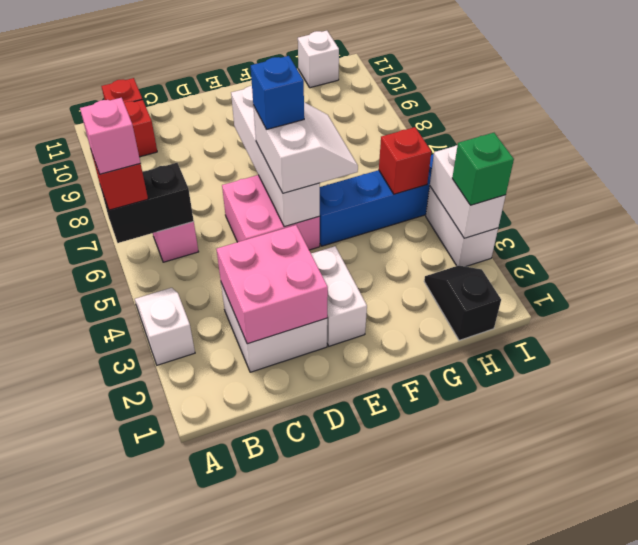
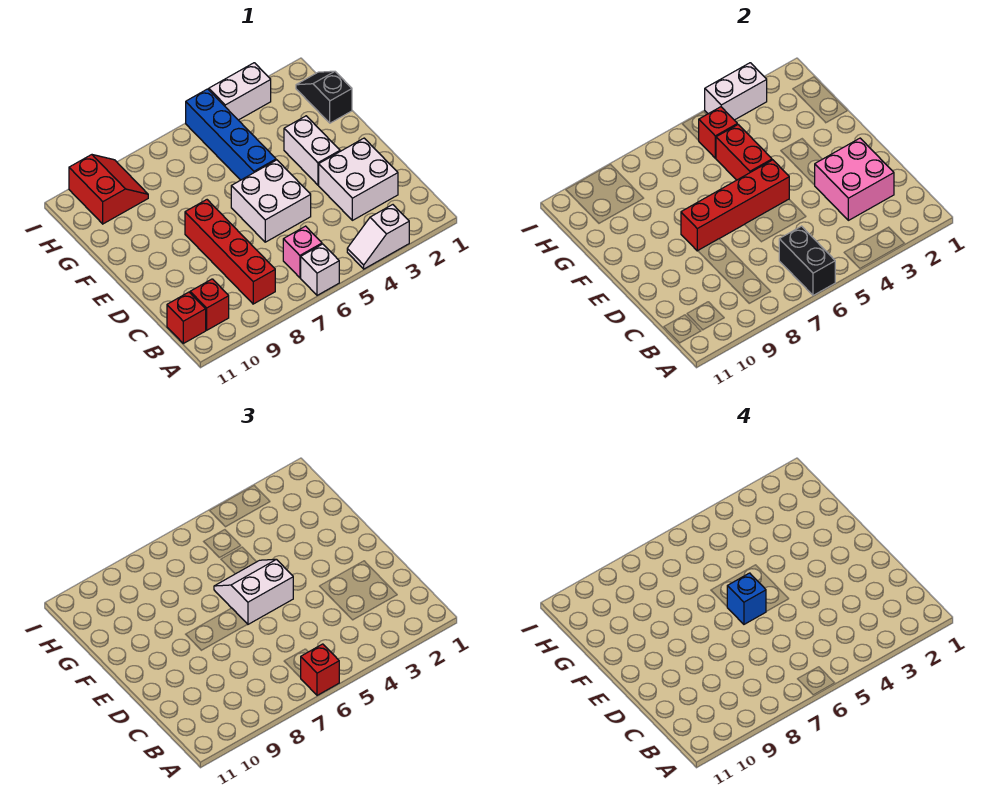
pink 1x1 brick [80,98,140,174] -> none
none -> red 1x4 brick [185,200,275,304]
pink 2x2 brick [222,175,320,250] -> white 2x2 brick [231,160,311,242]
white 1x2 brick [311,246,367,346] -> white 1x2 brick turned to [284,116,340,185]
white 1x4 brick [231,86,320,227] -> red 1x4 brick [681,160,789,251]
none -> red 1x2 brick [716,125,772,180]
black 1x2 slope [424,265,501,340] -> black 1x2 slope turned to [296,71,352,123]
none -> red 2x2 slope [69,155,148,224]
white 1x1 brick [298,31,339,88] -> white 1x1 brick moved to [301,244,339,295]
green 1x1 brick [452,133,514,205] -> none

